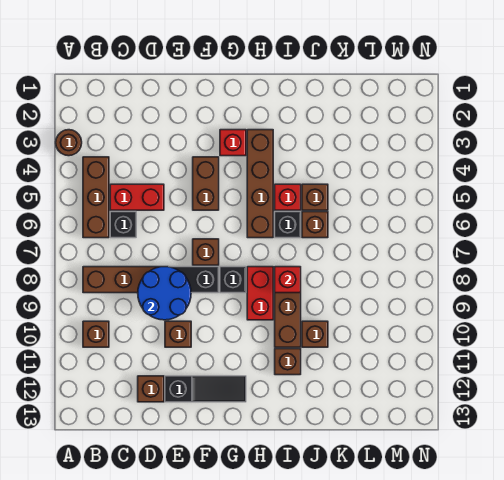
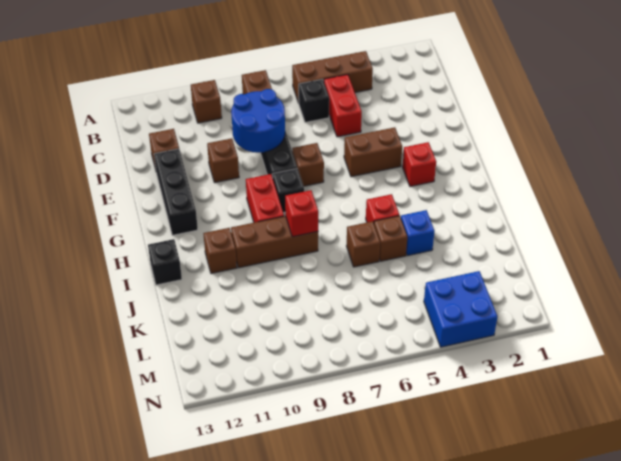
brown 1x1 round brick [56,130,82,156] -> none
black 1x3 slope [165,376,246,402] -> black 1x3 brick [154,149,198,235]
brown 1x4 brick [247,130,273,238] -> none
red 1x2 brick [247,267,273,320] -> red 1x2 brick turned to [246,174,284,223]
black 1x1 brick [275,212,301,238] -> black 1x1 brick moved to [148,239,182,285]
none -> blue 1x1 brick [401,210,435,256]
brown 1x1 brick [302,321,328,347] -> none
none -> blue 2x2 brick [424,271,497,347]

